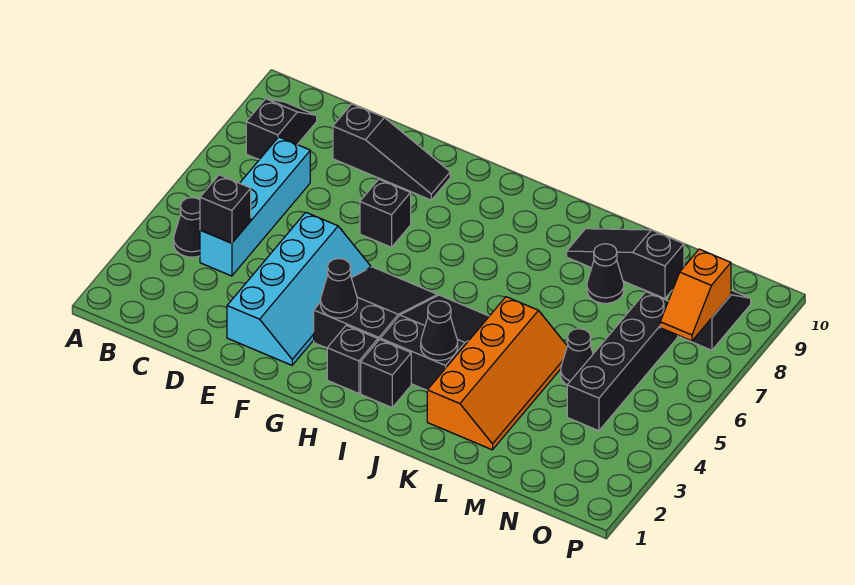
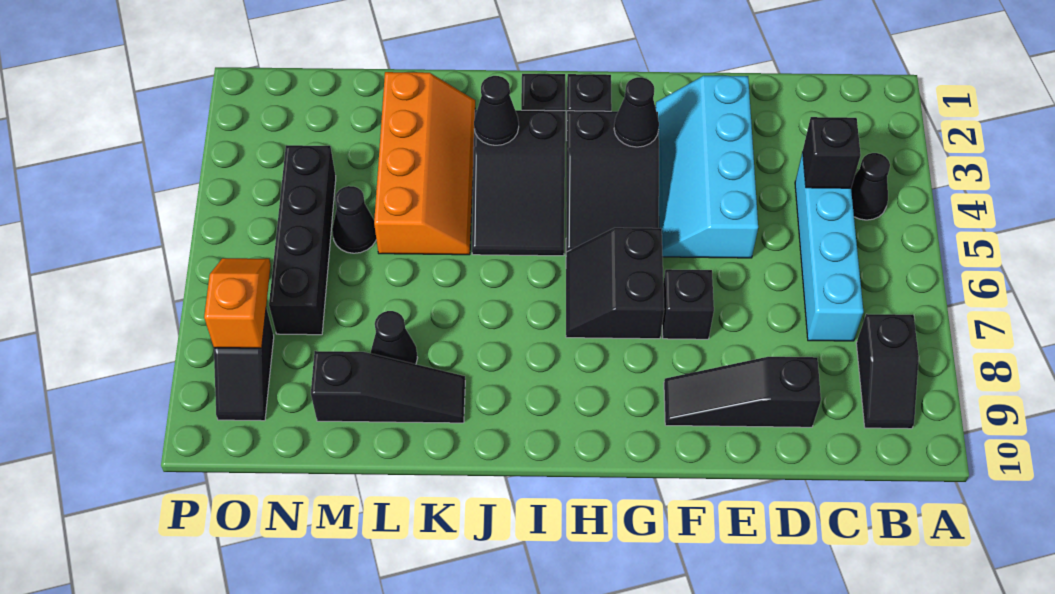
none -> black 2x2 slope [566,228,664,339]
orange 2x4 slope [427,297,567,450] -> orange 2x4 slope turned to [374,72,475,255]

